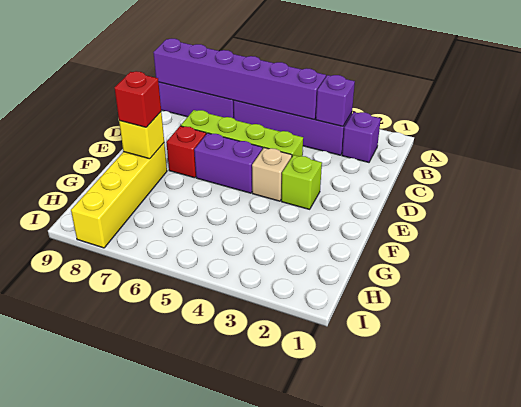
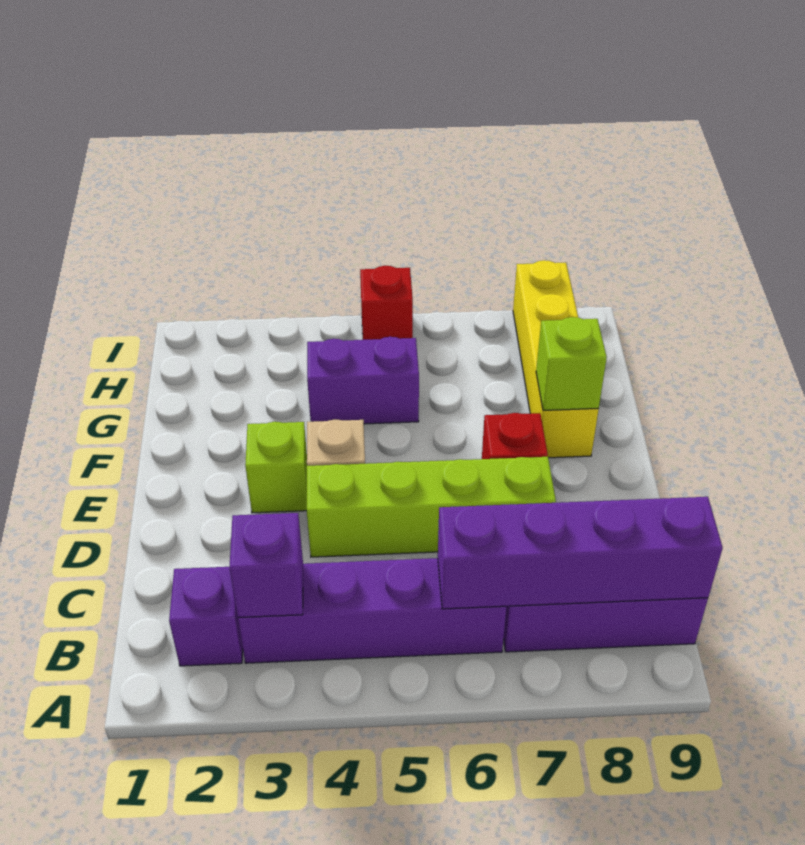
purple 1x6 brick [153,39,326,119] -> purple 1x4 brick [438,497,723,609]
purple 1x2 brick [194,133,263,193] -> purple 1x2 brick moved to [307,337,419,424]
yellow 1x1 brick [119,112,164,159] -> lime 1x1 brick [536,317,607,410]
red 1x1 brick [115,71,161,127] -> red 1x1 brick moved to [360,266,413,340]

